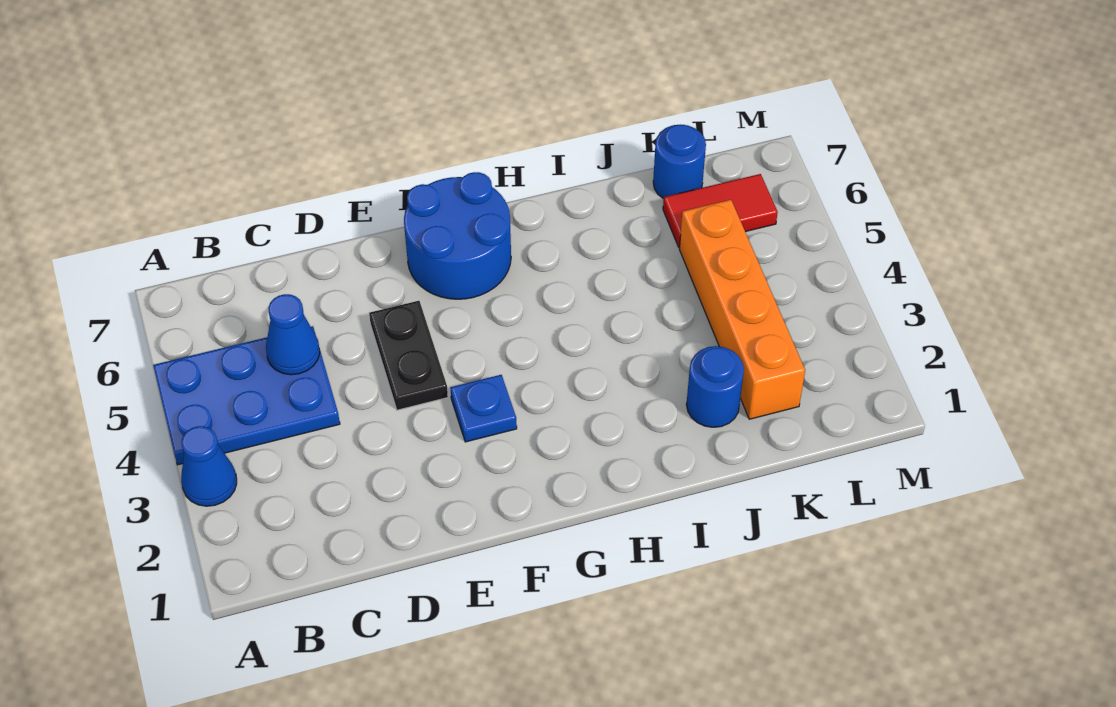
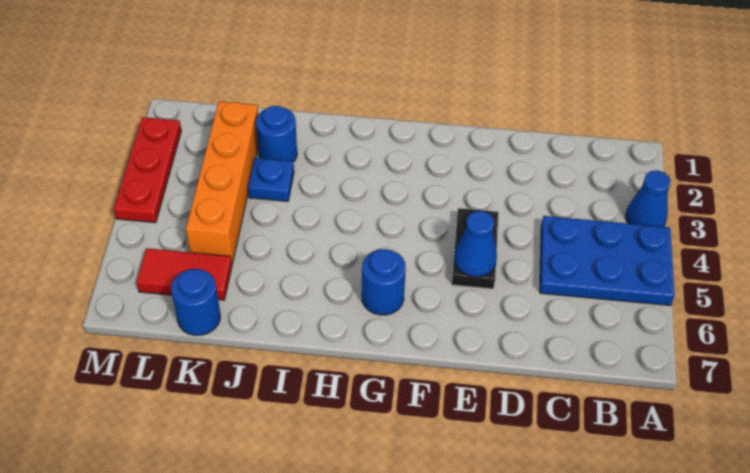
blue 1x1 cone [266,294,320,375] -> blue 1x1 cone moved to [454,211,497,277]
blue 1x1 plate [450,375,517,442] -> blue 1x1 plate moved to [248,158,294,201]
blue 2x2 round brick [404,172,511,299] -> blue 1x1 round brick [362,249,406,315]
none -> red 1x3 plate [114,117,181,223]

